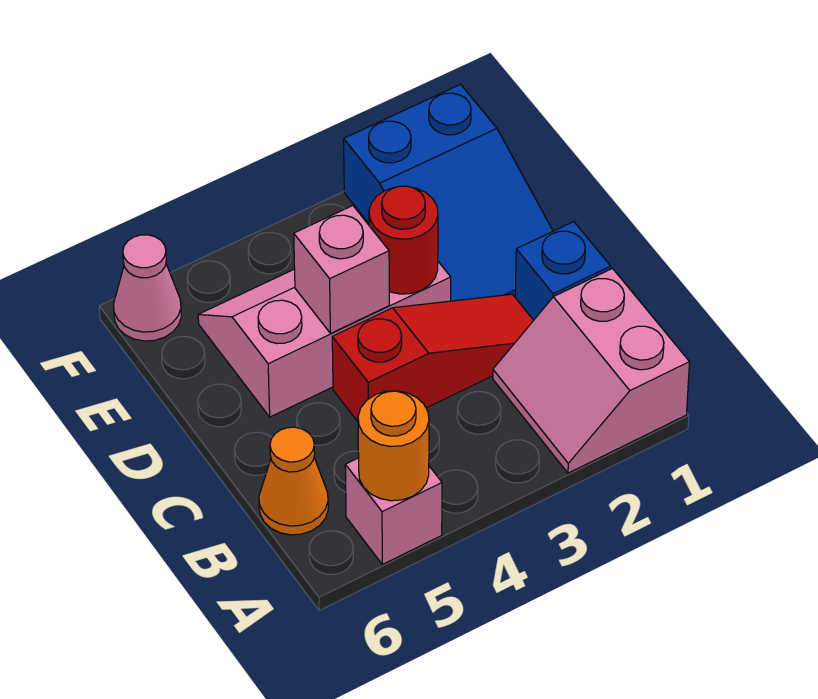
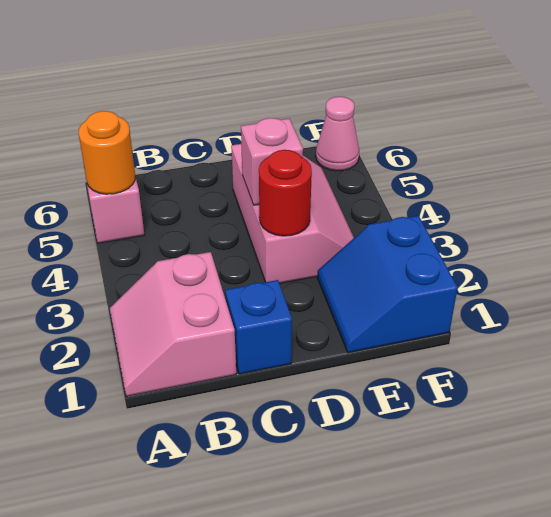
pink 2x2 slope [493,269,689,473] -> pink 2x2 slope turned to [110,252,236,397]
orange 1x1 cone [259,427,328,535] -> none
red 1x3 slope [332,294,534,421] -> none
blue 2x3 slope [344,84,553,301] -> blue 2x2 slope [318,216,458,353]

